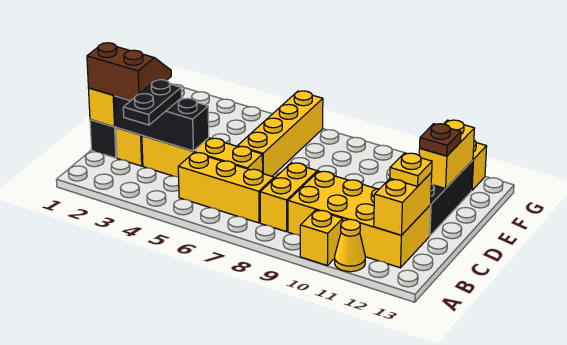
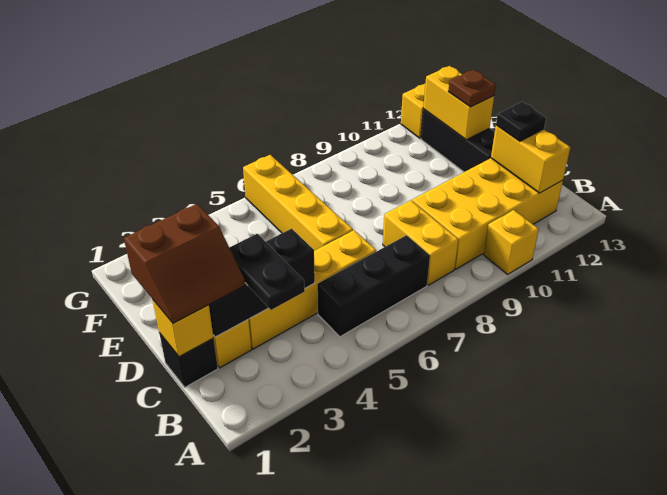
yellow 1x1 cone [335,219,365,272] -> none
yellow 1x3 brick [178,153,274,223] -> black 1x3 brick [317,235,430,337]
brown 2x2 slope [87,43,171,100] -> brown 2x2 slope turned to [124,204,245,323]
yellow 1x1 plate [390,153,432,186] -> black 1x1 plate [496,102,546,141]

